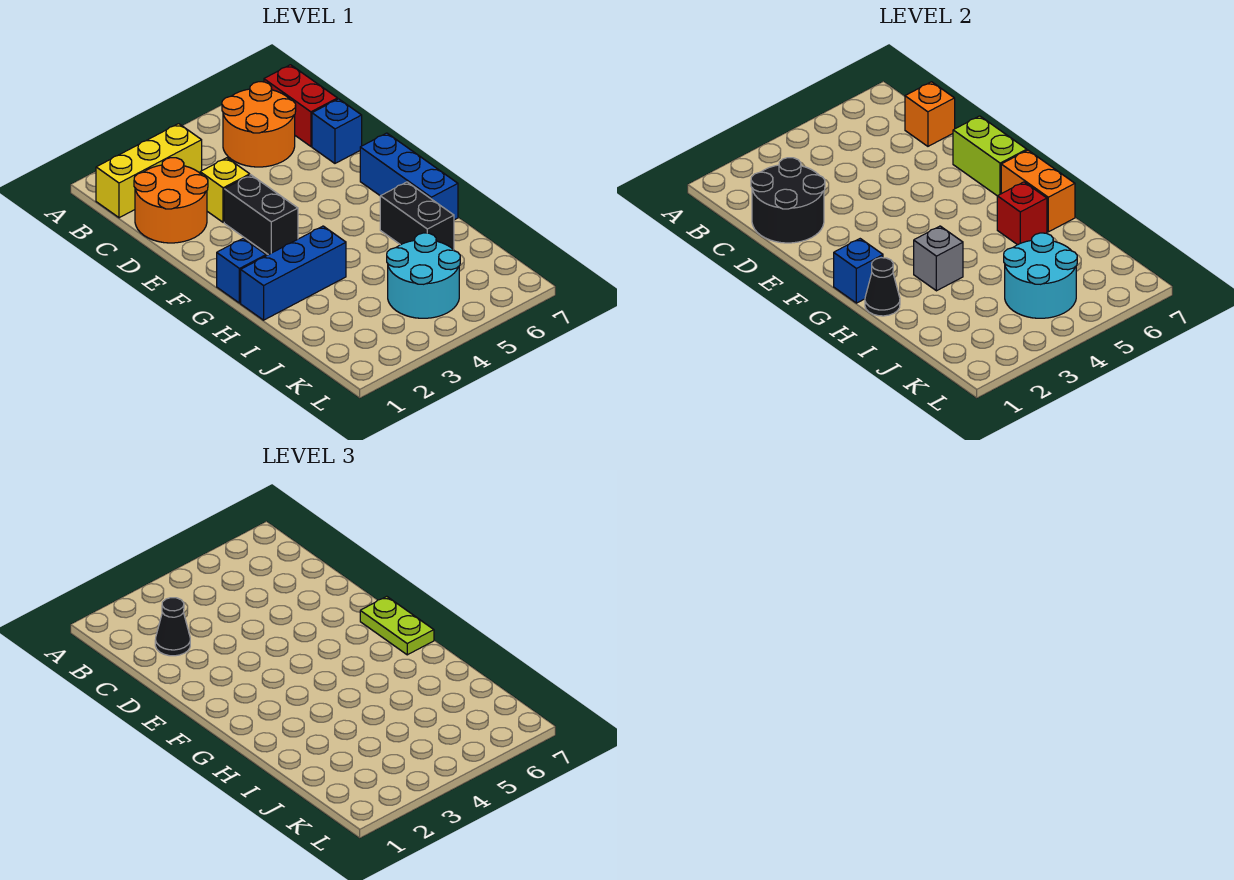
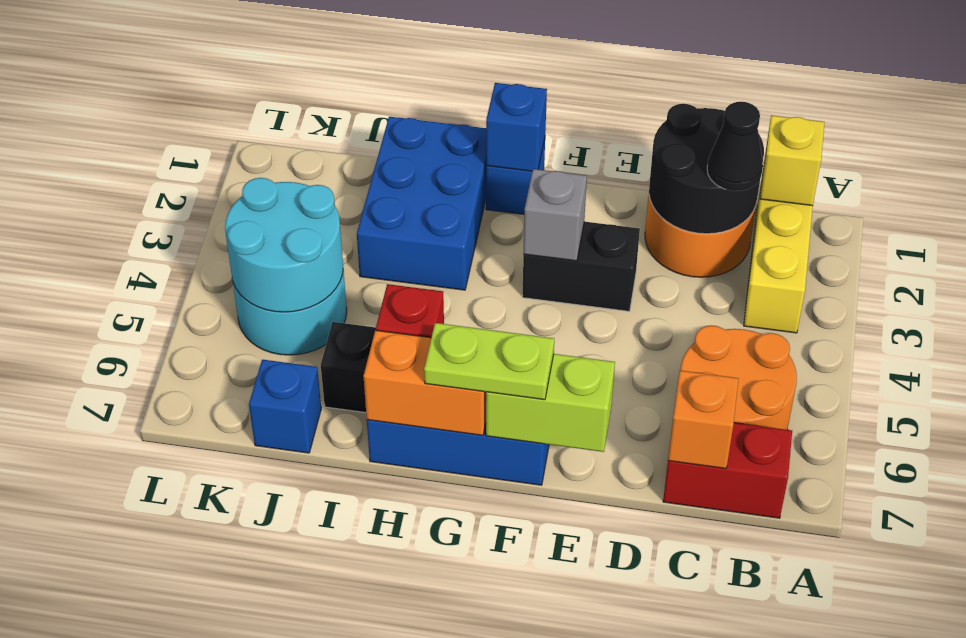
yellow 1x1 brick [200,158,250,222] -> yellow 1x1 brick moved to [760,115,825,206]
blue 1x1 brick [312,99,362,163] -> blue 1x1 brick moved to [249,360,321,453]
blue 1x3 brick [241,226,346,320] -> blue 2x3 brick [357,117,486,290]
black 1x1 cone [865,258,900,316] -> none
grey 1x1 brick [914,226,963,291] -> grey 1x1 brick moved to [523,169,587,261]

